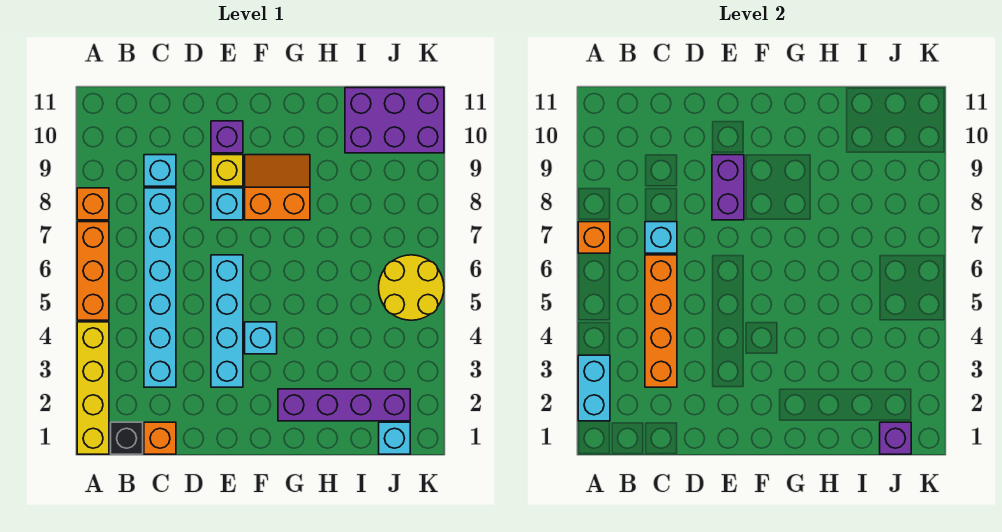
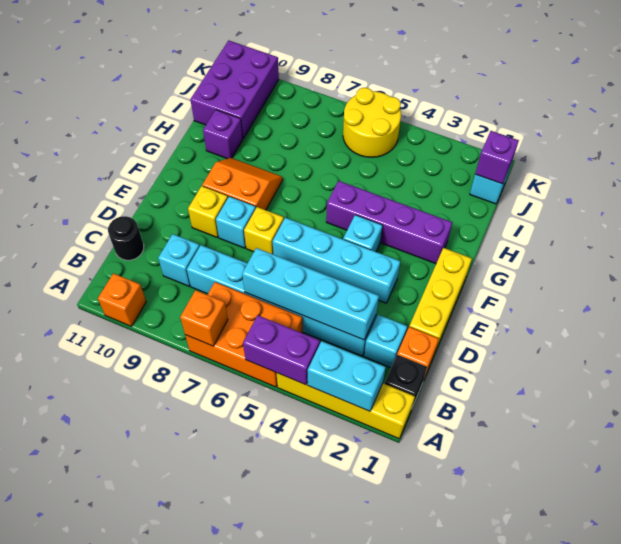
orange 1x3 brick [77,222,109,320] -> orange 2x3 brick [185,282,303,387]
orange 1x1 brick [77,188,109,220] -> orange 1x1 brick moved to [98,273,146,326]
orange 1x4 brick [645,255,677,387] -> cyan 1x4 brick [242,248,379,340]
cyan 1x1 brick [645,222,677,253] -> cyan 1x1 brick moved to [364,315,407,368]
none -> black 1x1 round brick [108,216,144,260]
none -> yellow 1x3 brick [409,248,472,349]
none -> yellow 1x1 brick [244,207,284,254]
purple 1x2 brick [712,155,744,220] -> purple 1x2 brick moved to [243,315,320,385]
purple 1x1 brick [211,121,243,153] -> purple 1x1 brick moved to [203,110,243,159]
orange 2x2 slope [245,155,310,220] -> orange 2x2 slope turned to [202,158,283,210]
purple 1x4 brick [278,389,410,421] -> purple 1x4 brick turned to [326,181,452,264]

